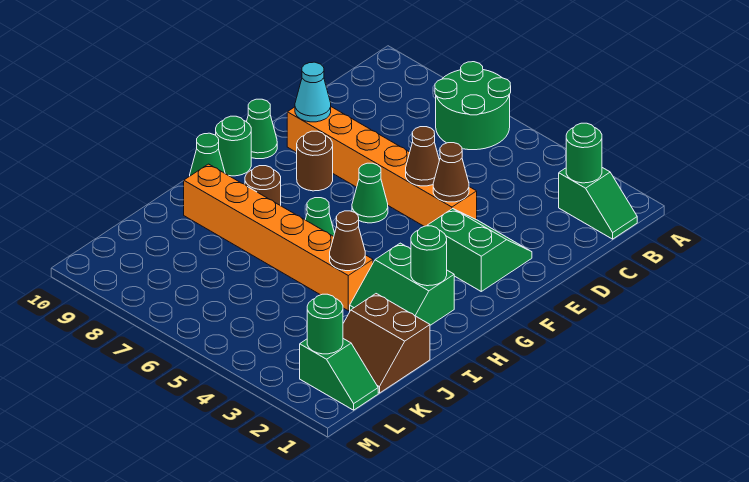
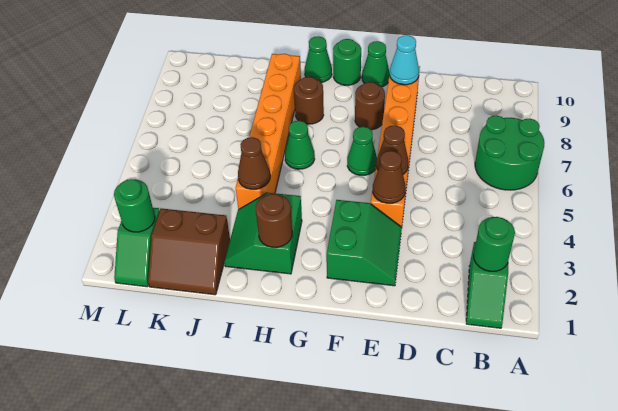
green 1x1 round brick [411,226,447,286] -> brown 1x1 round brick [256,194,292,247]
brown 2x2 slope [343,294,430,393] -> brown 2x2 slope turned to [148,208,230,295]

